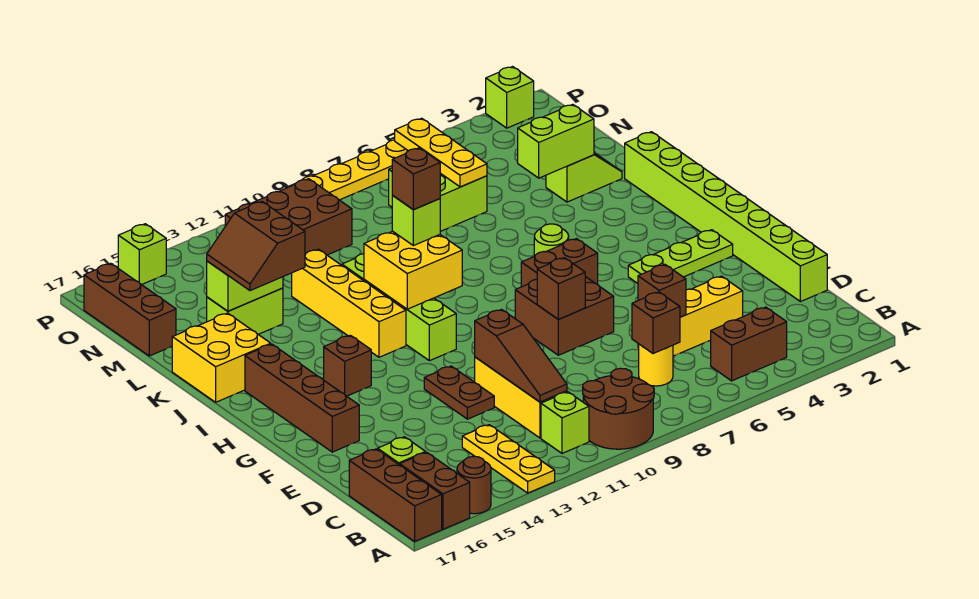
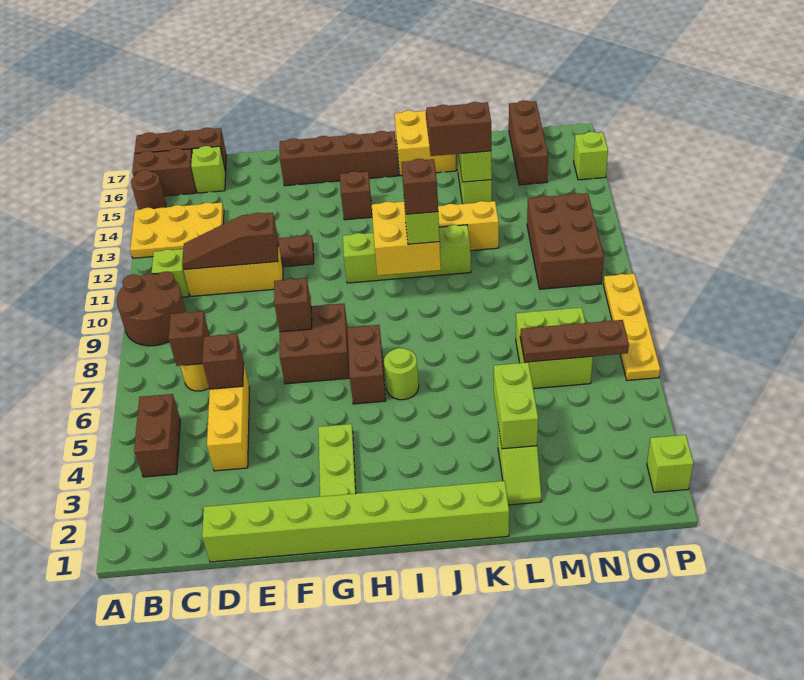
yellow 1x3 plate [462,425,555,493] -> yellow 2x3 plate [130,202,224,258]
yellow 1x3 plate [395,118,487,187] -> brown 1x3 plate [520,320,629,362]
brown 1x3 brick [84,263,176,356] -> brown 1x3 brick turned to [509,101,548,185]

